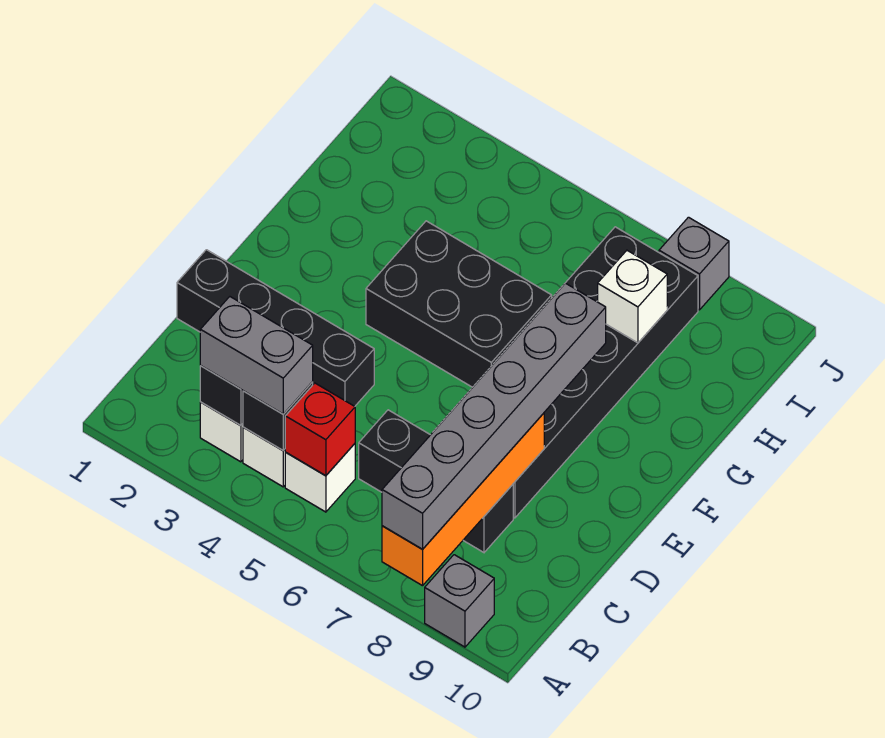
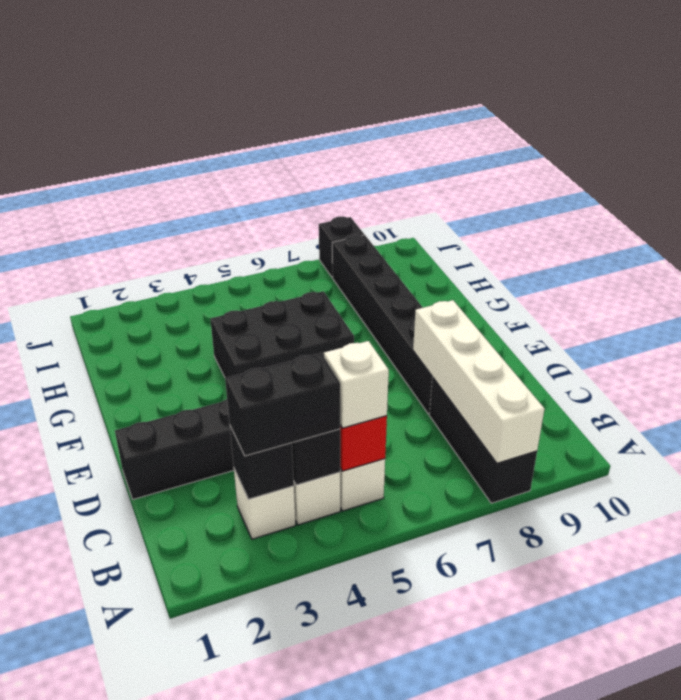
orange 1x4 brick [382,413,544,586] -> white 1x4 brick [413,300,544,463]
grey 1x6 brick [382,283,606,549] -> none
grey 1x1 brick [425,555,494,647] -> none
grey 1x2 brick [200,297,313,414] -> black 1x2 brick [225,353,340,456]
black 1x3 brick [359,410,513,552] -> black 1x3 brick turned to [429,377,537,503]
black 2x6 brick [433,227,698,518] -> black 1x6 brick [332,235,432,414]
white 1x1 brick [598,251,667,343] -> white 1x1 brick moved to [324,341,389,428]
grey 1x1 brick [659,217,729,310] -> black 1x1 brick [319,216,364,277]

